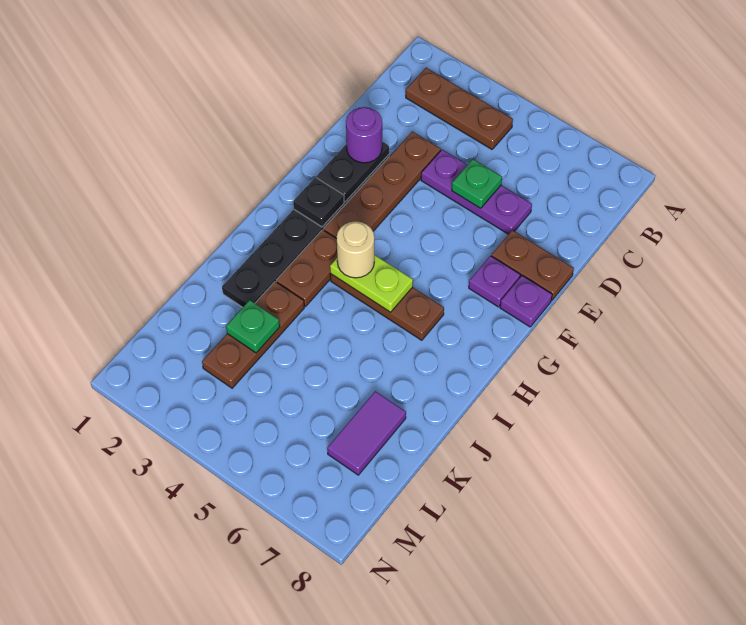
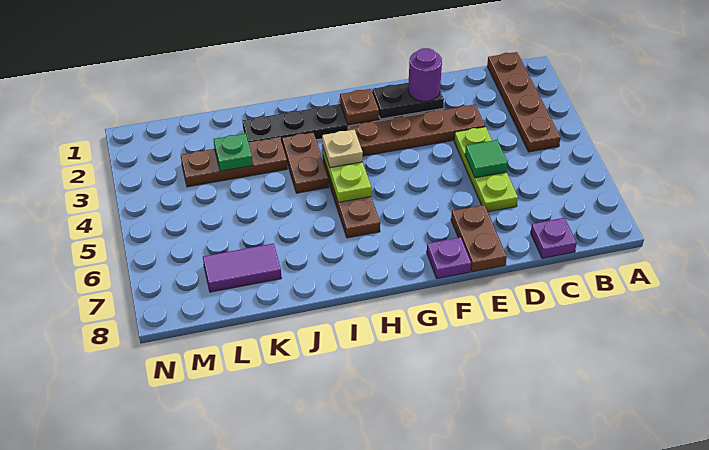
brown 1x3 plate [406,68,513,149] -> brown 1x4 plate [487,52,561,152]
purple 1x3 plate [421,150,532,234] -> lime 1x3 plate [454,127,518,212]
green 1x1 plate [452,159,502,208] -> green 1x1 tile [465,140,508,178]
purple 1x1 plate [469,256,520,307] -> purple 1x1 plate moved to [531,218,577,258]
black 1x1 plate [293,177,344,227] -> brown 1x1 plate [340,89,379,125]
brown 1x2 plate [276,230,337,306] -> brown 1x2 plate turned to [282,132,329,193]
tan 1x1 round brick [337,221,374,278] -> tan 1x1 plate [322,130,363,168]

